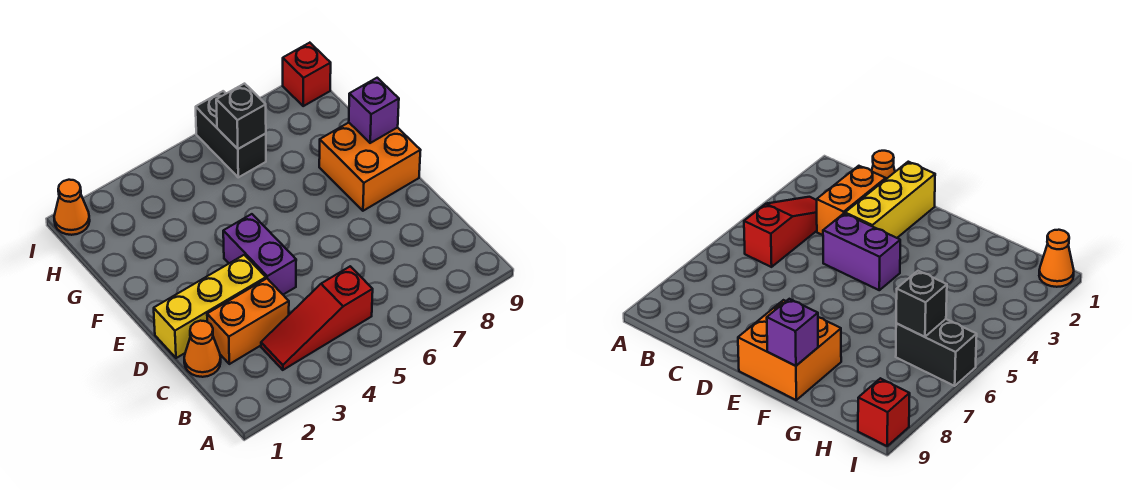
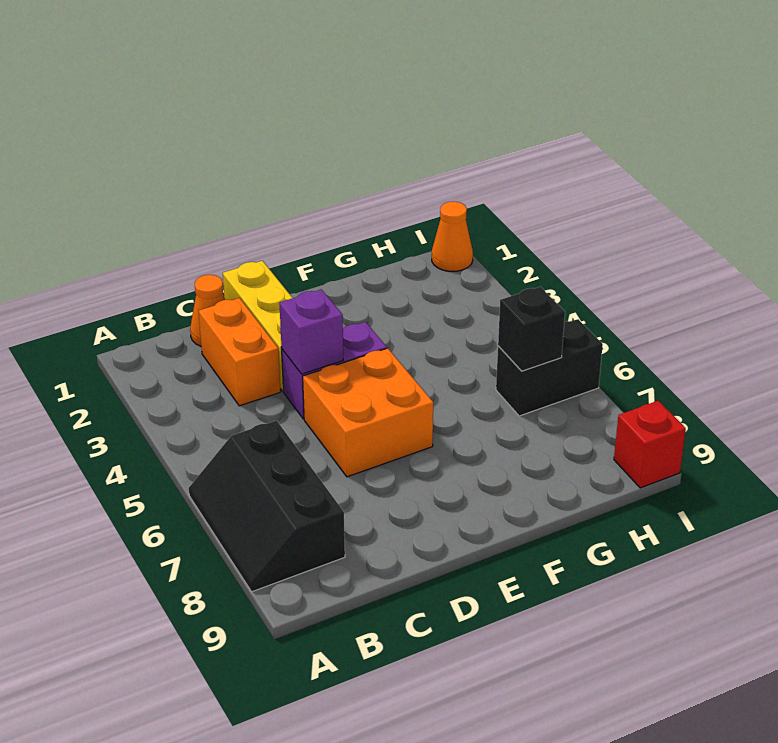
none -> black 2x3 slope [189,421,345,592]
red 1x3 slope [261,266,373,370] -> none
orange 2x2 brick [319,123,421,211] -> orange 2x2 brick moved to [303,348,433,477]
purple 1x1 brick [349,78,399,143] -> purple 1x1 brick moved to [279,289,343,374]

